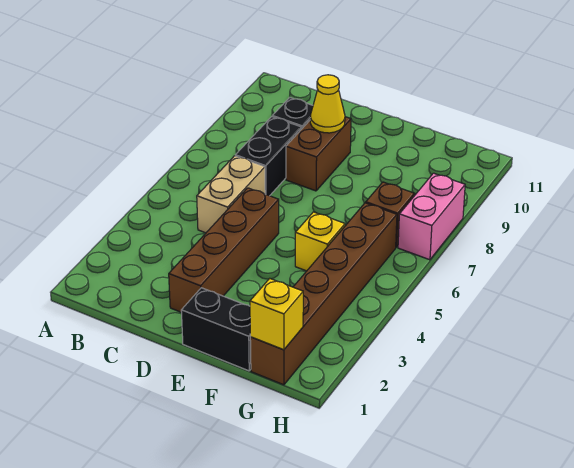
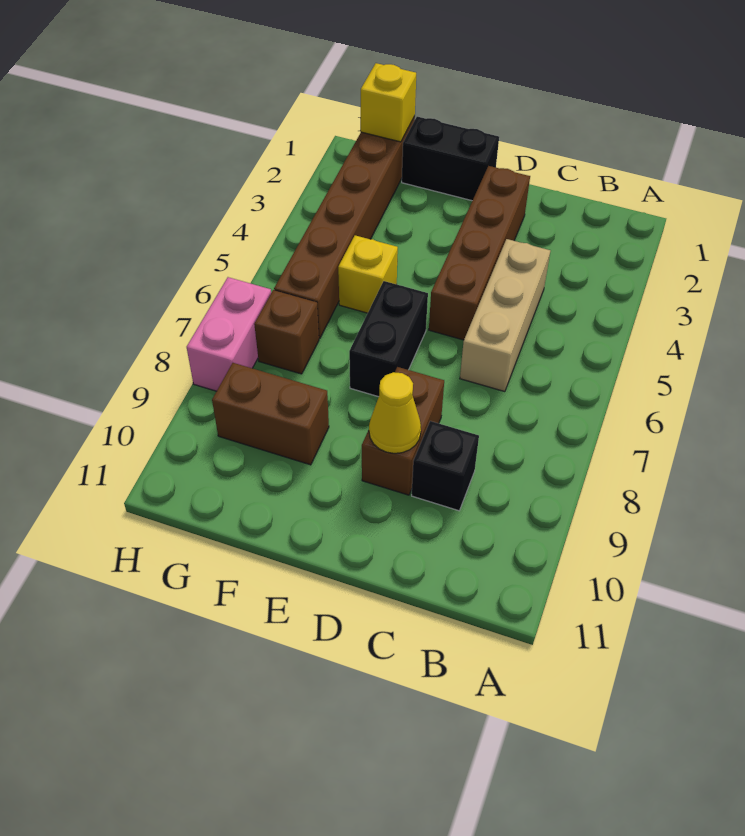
tan 1x2 brick [197,156,265,233] -> tan 1x3 brick [460,239,550,392]
black 1x2 brick [235,117,302,196] -> black 1x2 brick moved to [349,281,428,397]
none -> brown 1x2 brick [212,363,329,465]

